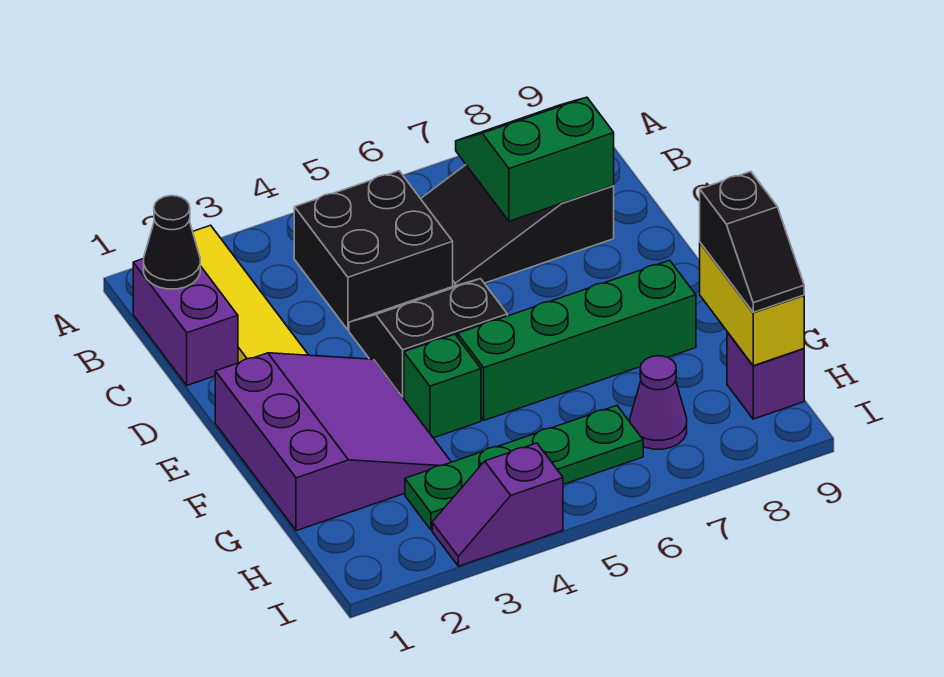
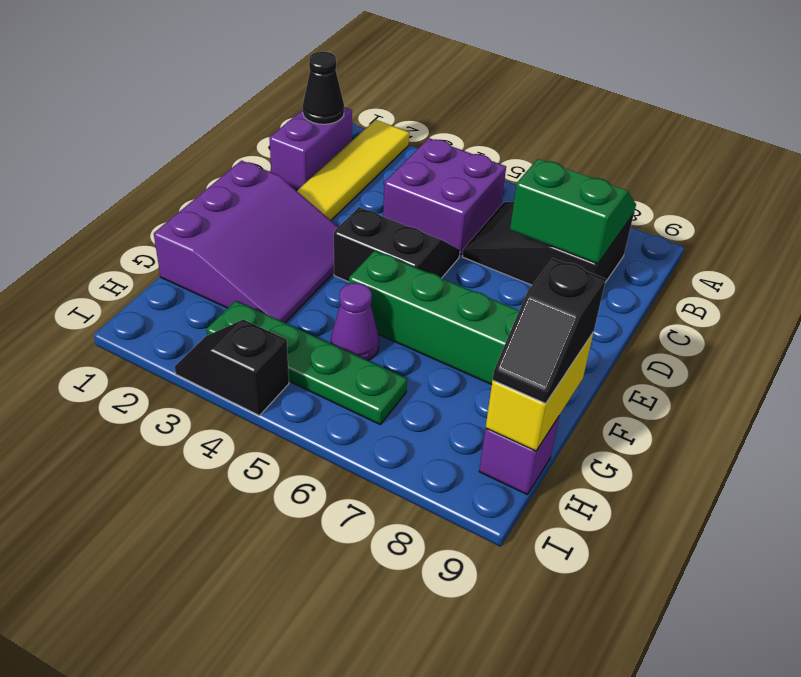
black 2x2 brick [294,171,453,330] -> purple 2x2 brick [383,138,506,256]
green 1x1 brick [404,334,481,438] -> none
purple 1x1 cone [630,356,687,449] -> purple 1x1 cone moved to [331,283,379,360]
purple 1x2 slope [432,443,563,566] -> black 1x2 slope [175,320,289,416]

